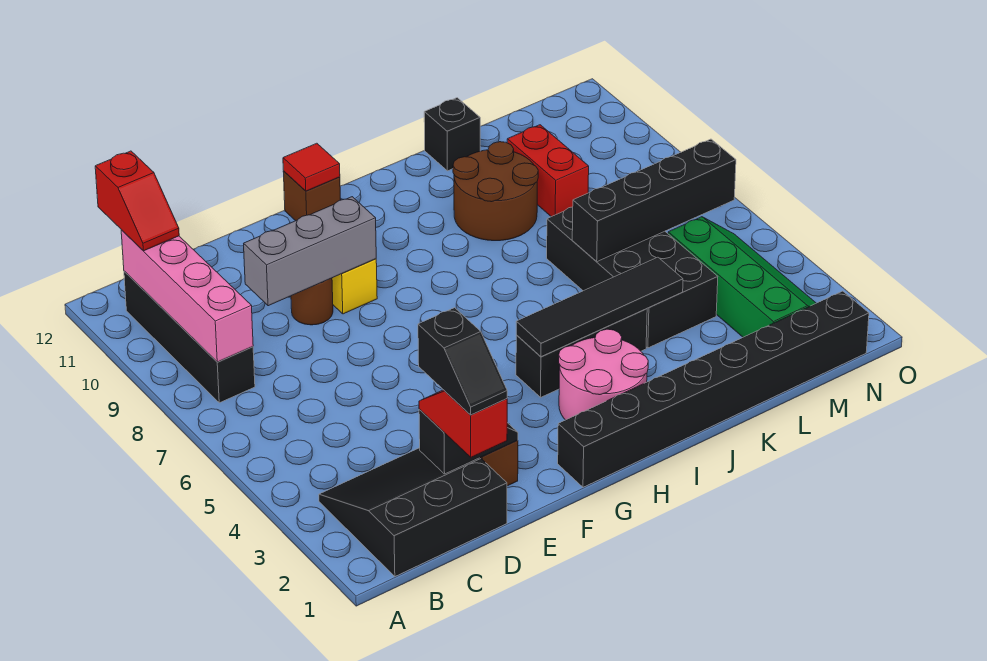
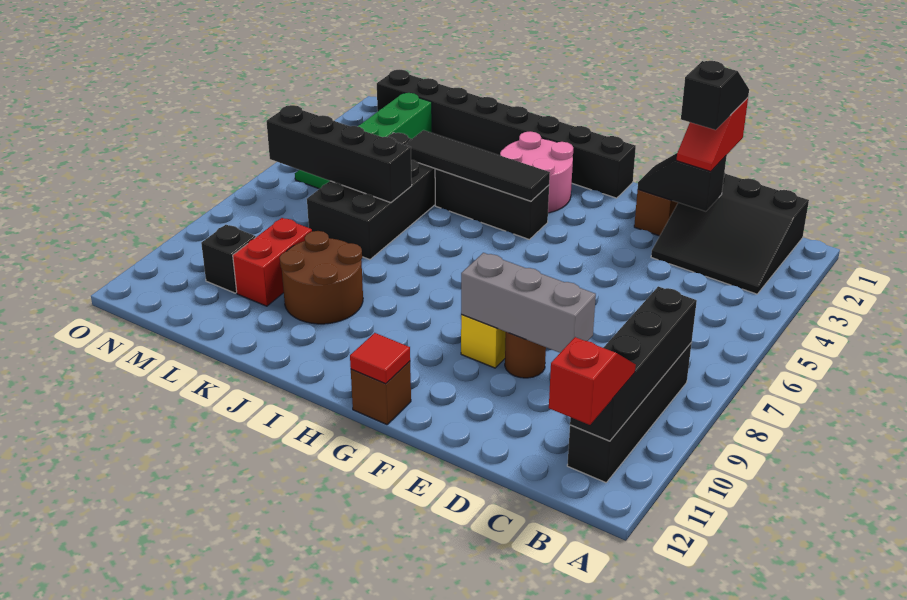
pink 1x4 brick [121,230,253,362] -> black 1x4 brick [570,286,697,441]
black 1x1 brick [424,98,480,171] -> black 1x1 brick moved to [201,225,256,293]

